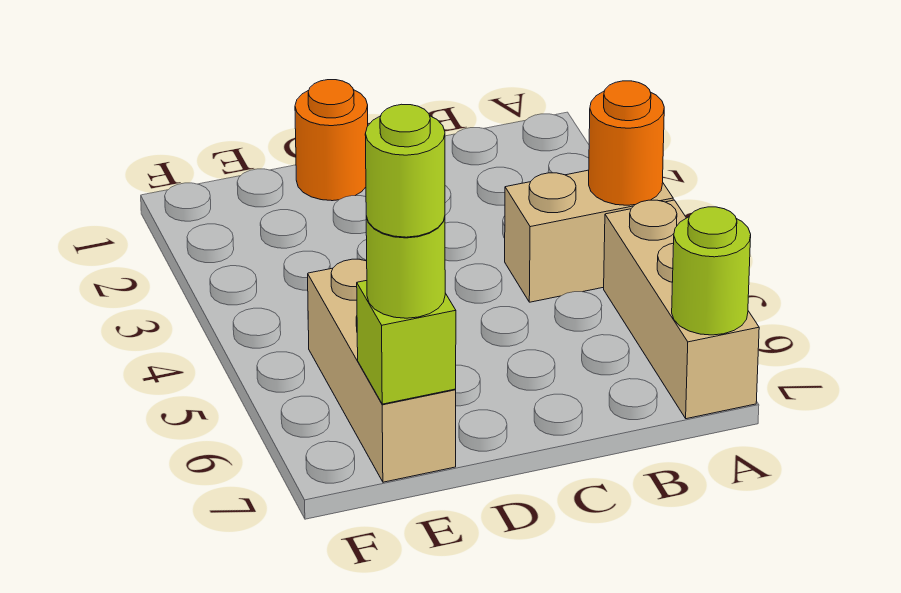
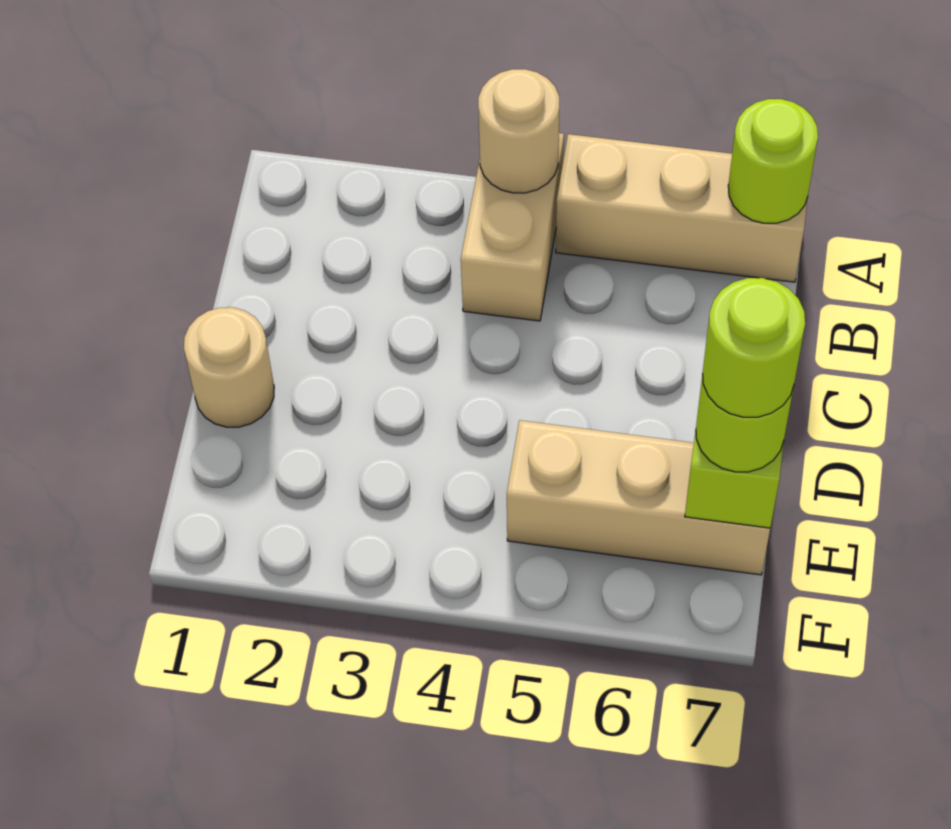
orange 1x1 round brick [589,81,664,205] -> tan 1x1 round brick [478,69,560,193]
orange 1x1 round brick [295,80,368,201] -> tan 1x1 round brick [184,307,274,427]

